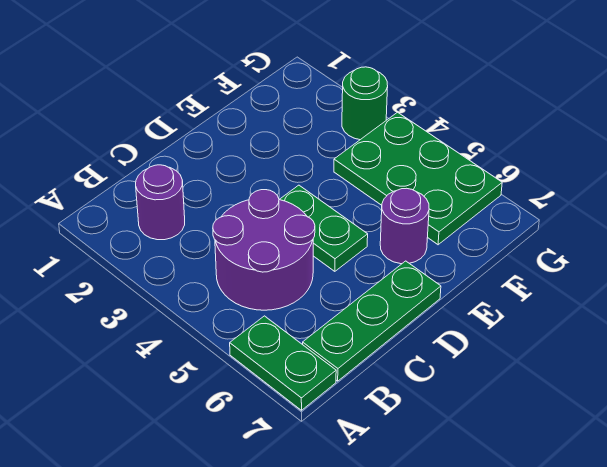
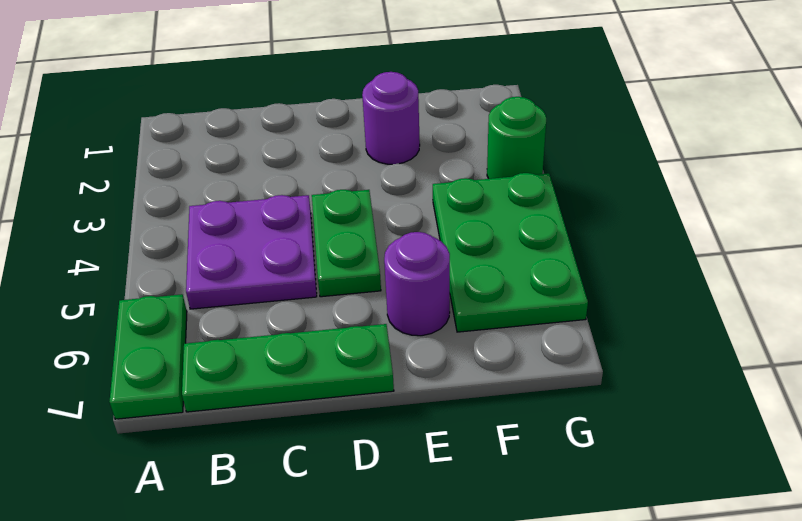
purple 1x1 round brick [136,165,185,240] -> purple 1x1 round brick moved to [362,72,420,164]
purple 2x2 round brick [213,190,315,310] -> purple 2x2 plate [186,195,317,309]

